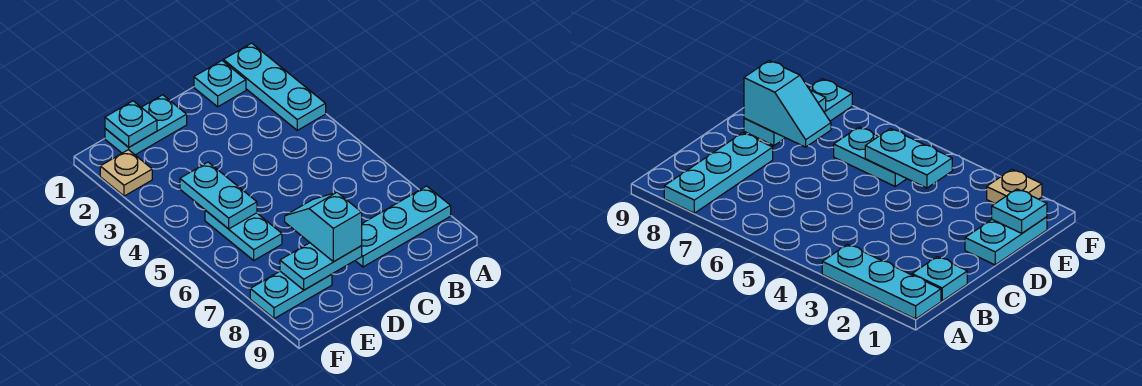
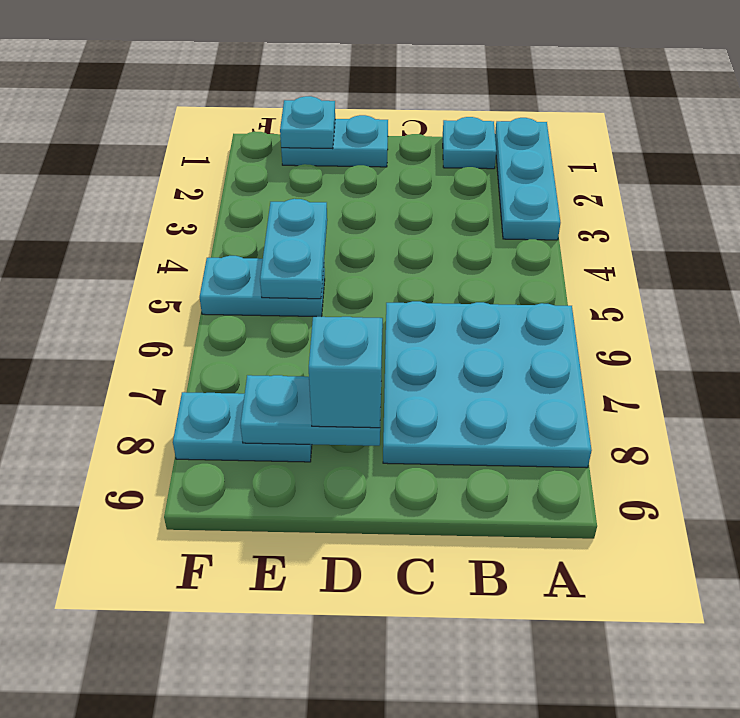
cyan 1x3 plate [355,186,451,267] -> cyan 3x3 plate [383,301,592,468]
cyan 1x2 plate [205,210,282,260] -> cyan 1x2 plate turned to [199,256,325,317]
tan 1x1 plate [100,150,152,196] -> none

